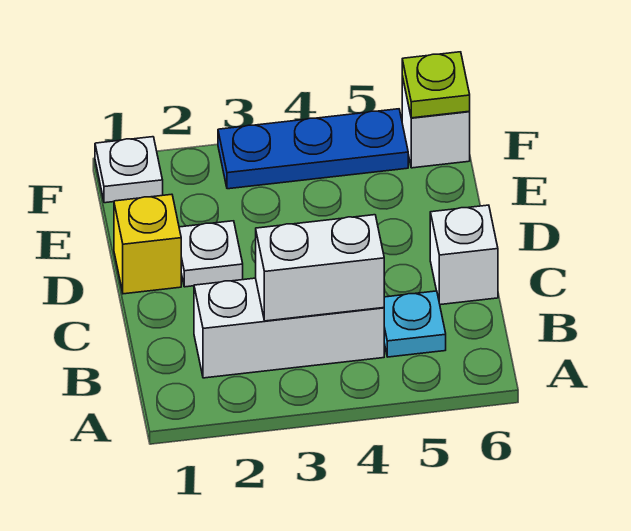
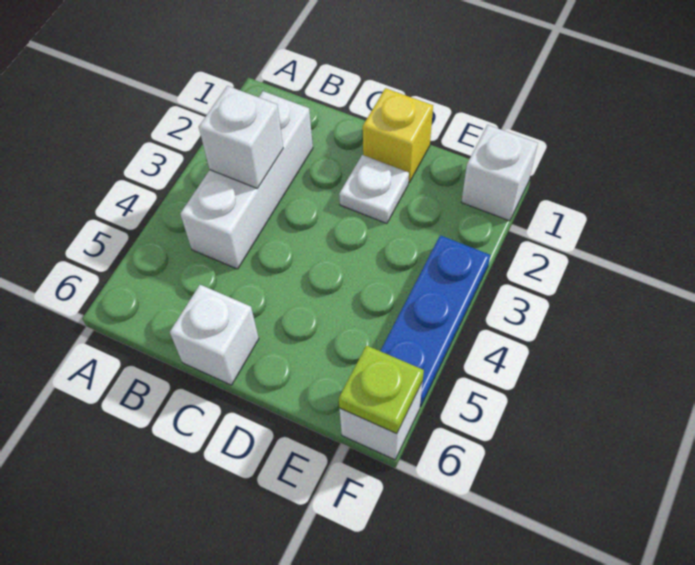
white 1x2 brick [256,215,384,321] -> white 1x1 brick [199,86,283,188]
cyan 1x1 plate [384,291,446,357] -> none
white 1x1 plate [95,137,163,203] -> white 1x1 brick [462,125,538,221]

